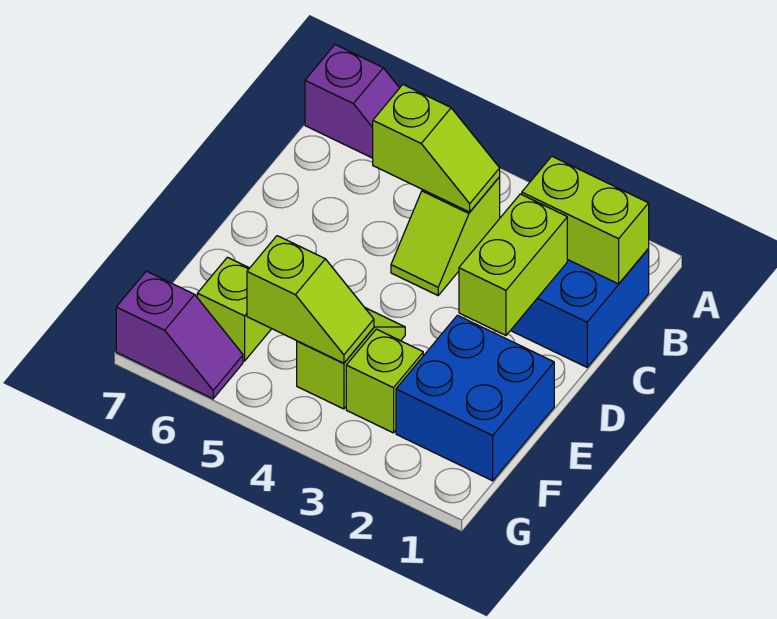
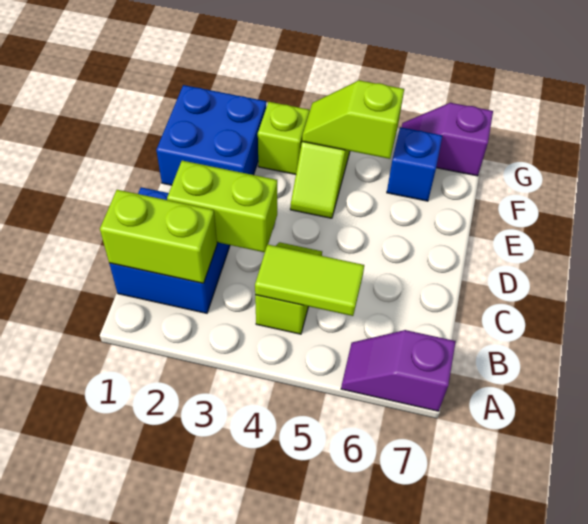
lime 1x2 slope [373,85,500,212] -> lime 1x2 tile [255,245,364,316]
lime 1x2 brick [459,194,567,335] -> lime 1x2 brick turned to [167,161,277,252]
lime 1x1 brick [197,257,272,361] -> blue 1x1 brick [387,127,442,201]

